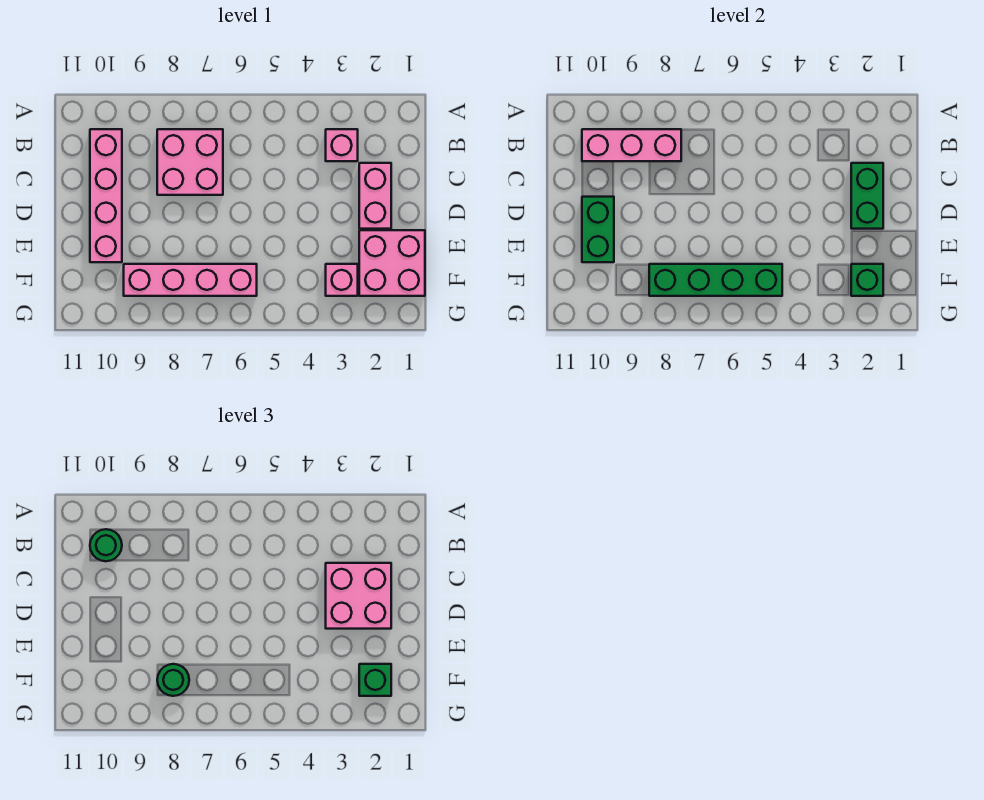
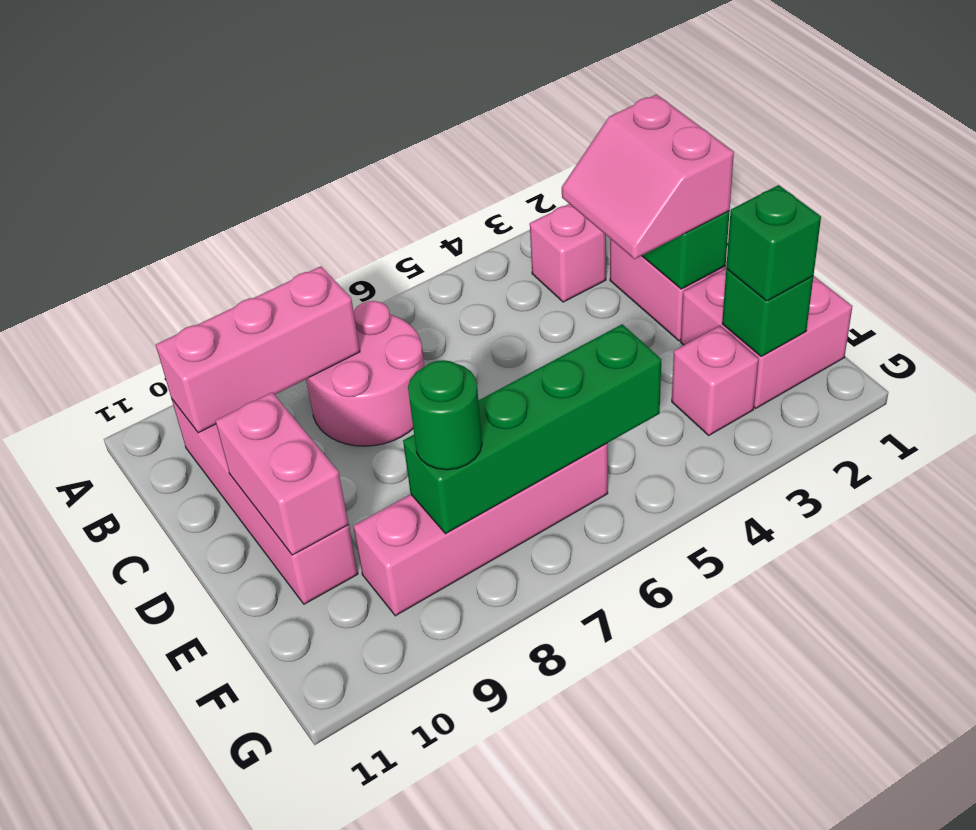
pink 2x2 brick [157,129,223,195] -> pink 2x2 round brick [306,301,424,446]
green 1x1 round brick [90,529,122,561] -> none
pink 2x2 brick [326,563,391,629] -> pink 2x2 slope [562,94,734,259]
green 1x2 brick [582,197,614,262] -> pink 1x2 brick [216,392,349,555]

